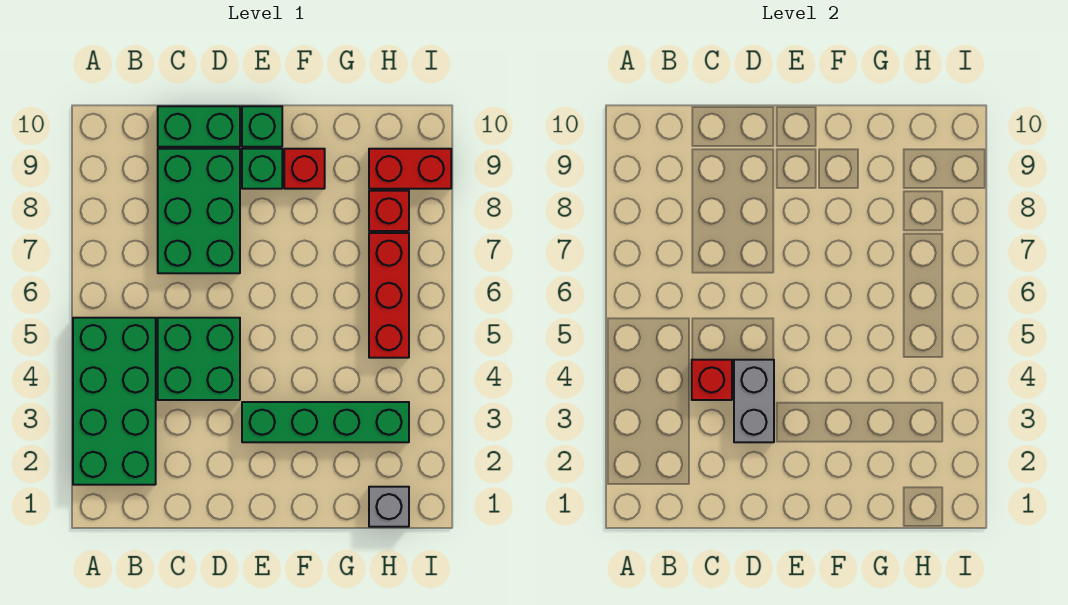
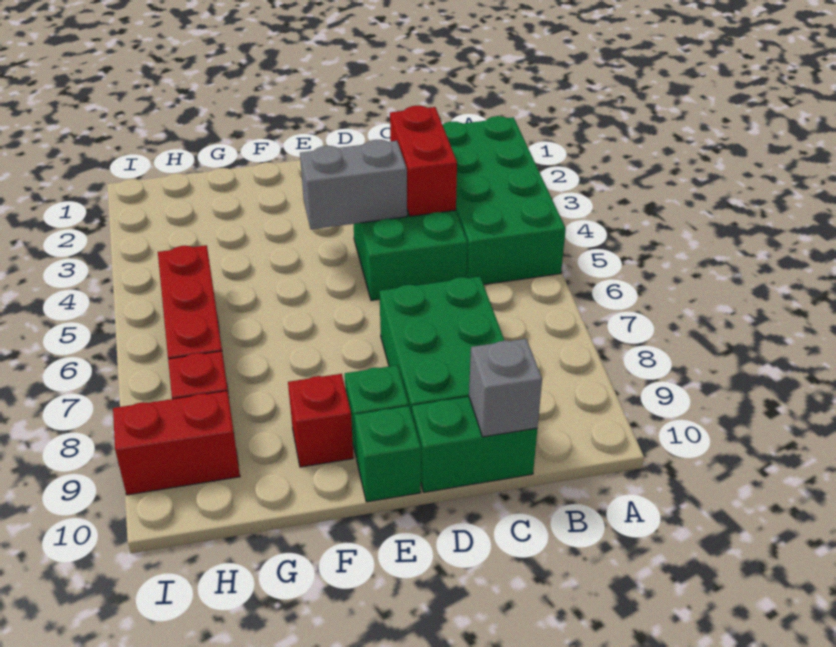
red 1x1 brick [692,360,732,400] -> red 1x2 brick [390,106,457,216]
grey 1x2 brick [734,360,774,442] -> grey 1x2 brick turned to [300,140,407,229]
green 1x4 brick [242,402,409,442] -> none
grey 1x1 brick [369,487,409,527] -> grey 1x1 brick moved to [469,339,542,437]

